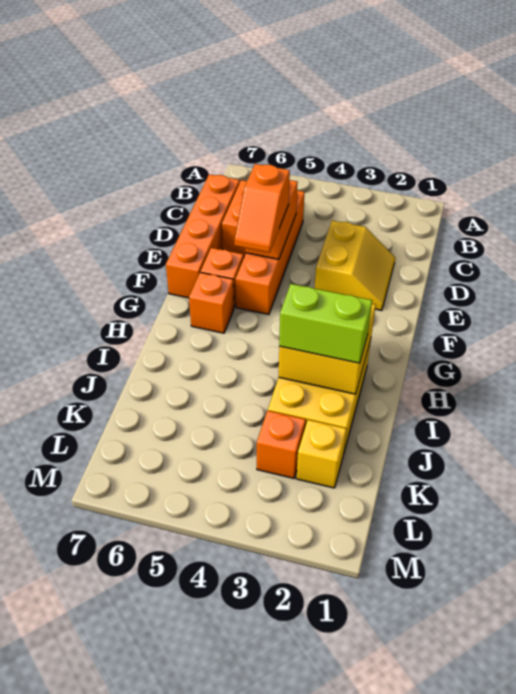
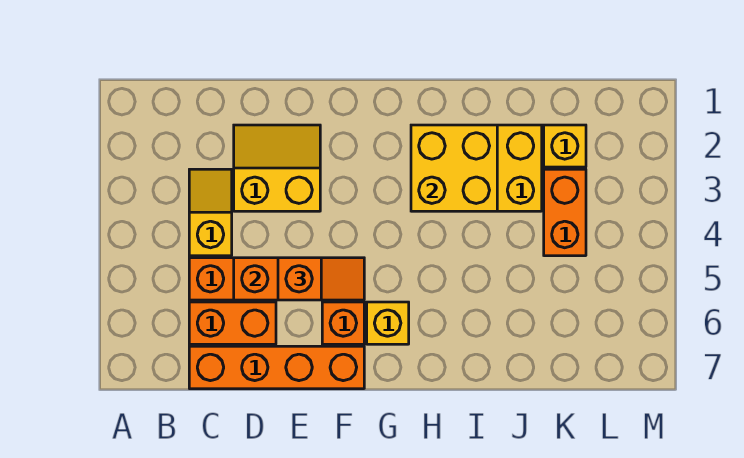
none -> yellow 1x2 slope [189,169,232,256]
orange 1x1 brick [189,272,234,333] -> yellow 1x1 brick [367,302,409,344]
lime 1x2 brick [279,284,372,363] -> none
orange 1x1 brick [257,411,306,478] -> orange 1x2 brick [544,169,586,256]

